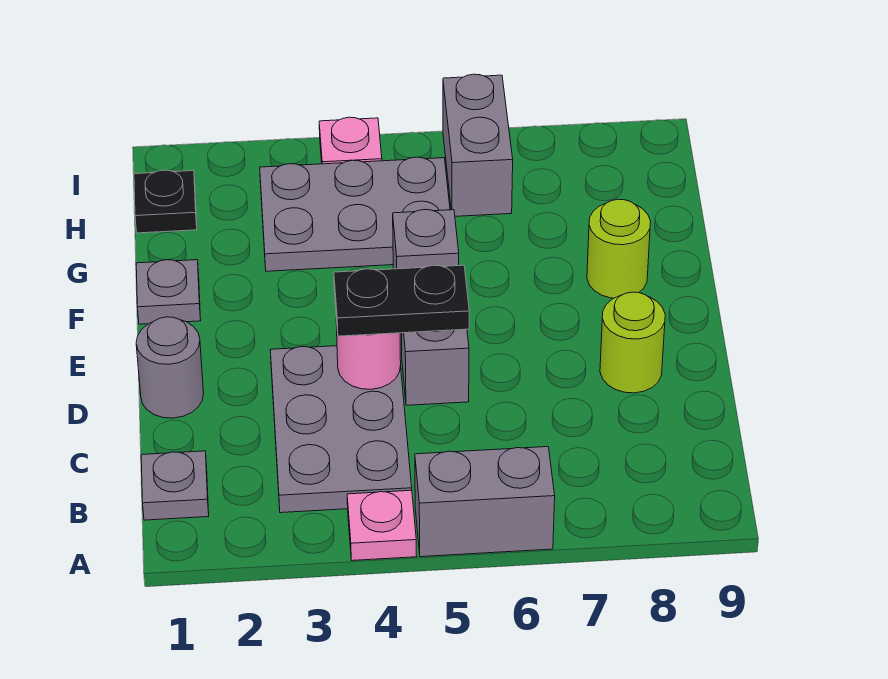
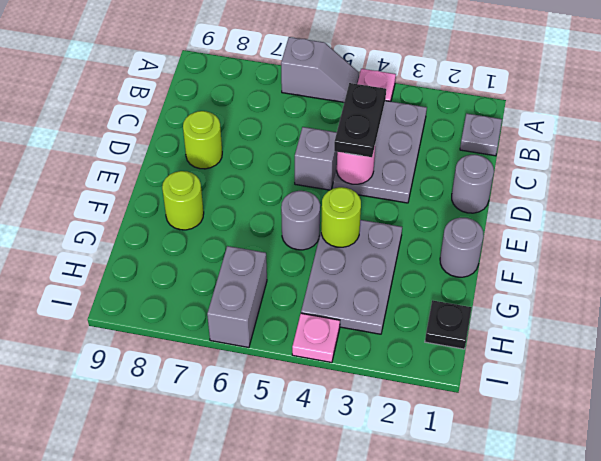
grey 1x2 brick [415,447,555,557] -> grey 1x2 slope [281,37,359,102]
black 1x2 plate [334,265,469,336] -> black 1x2 plate turned to [334,83,386,157]
grey 1x1 plate [136,260,201,324] -> grey 1x1 round brick [440,218,484,277]
none -> lime 1x1 round brick [321,187,361,247]
grey 1x1 brick [393,210,459,269] -> grey 1x1 round brick [281,191,320,250]
grey 2x3 plate [260,157,450,271] -> grey 2x3 plate turned to [301,220,402,334]

